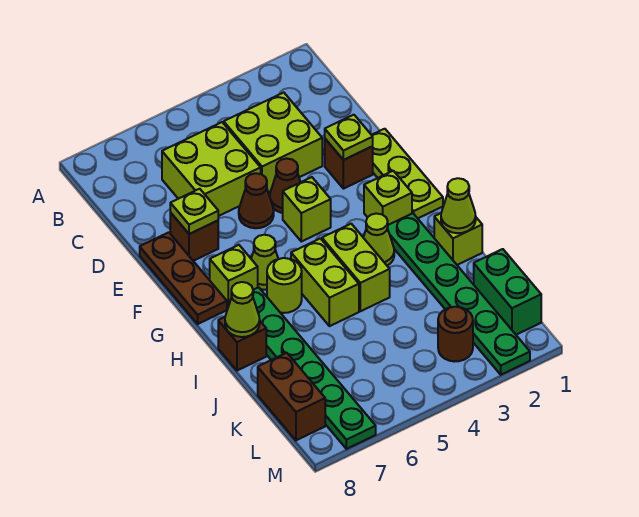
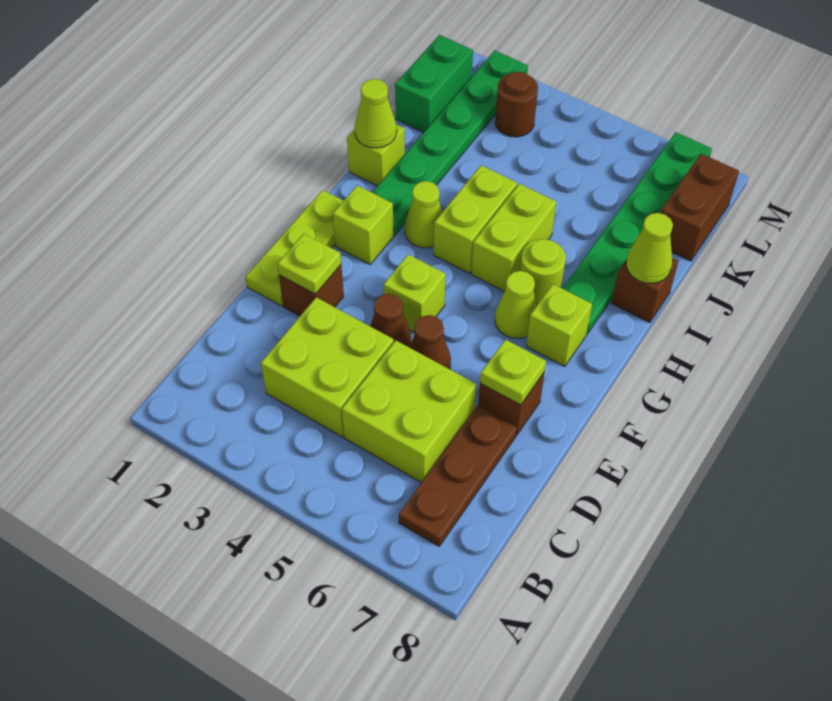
brown 1x3 plate [140,232,227,324] -> brown 1x3 plate moved to [399,406,517,546]

